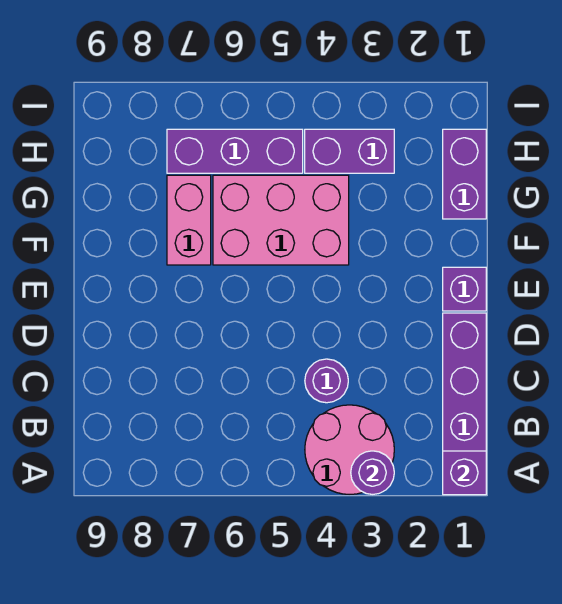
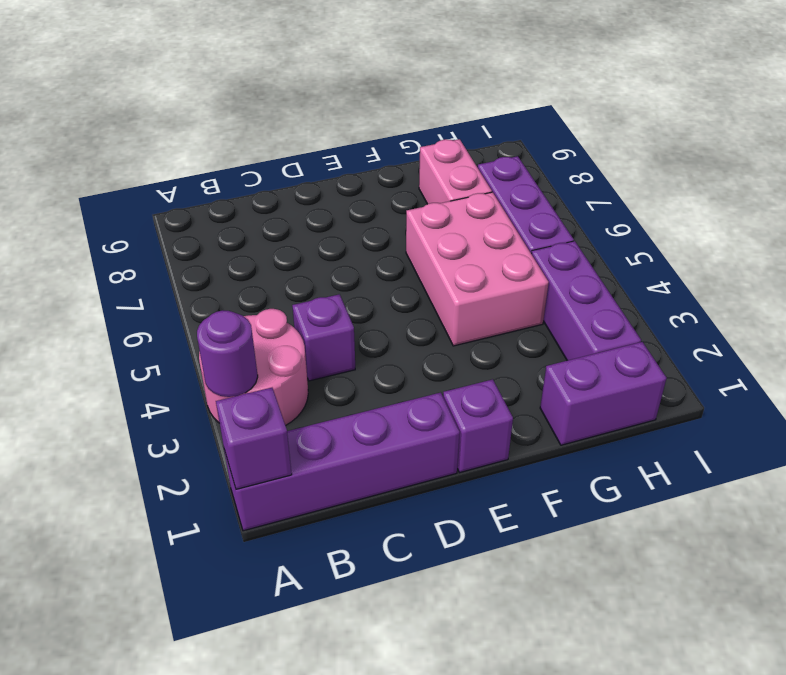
purple 1x1 round brick [305,359,348,403] -> purple 1x1 brick [292,294,355,381]
pink 1x2 brick [167,175,211,265] -> pink 1x2 brick turned to [419,139,492,204]
purple 1x2 brick [305,129,394,173] -> purple 1x3 brick [531,241,641,361]

